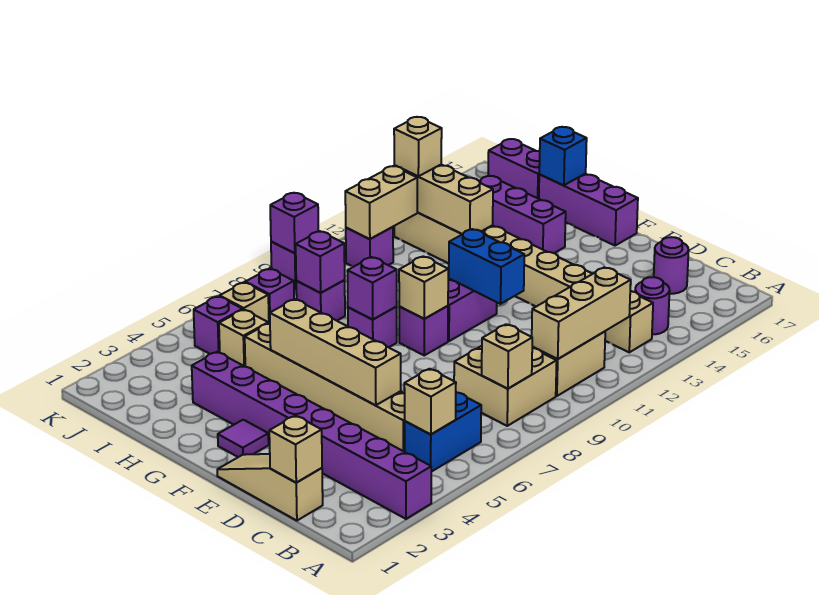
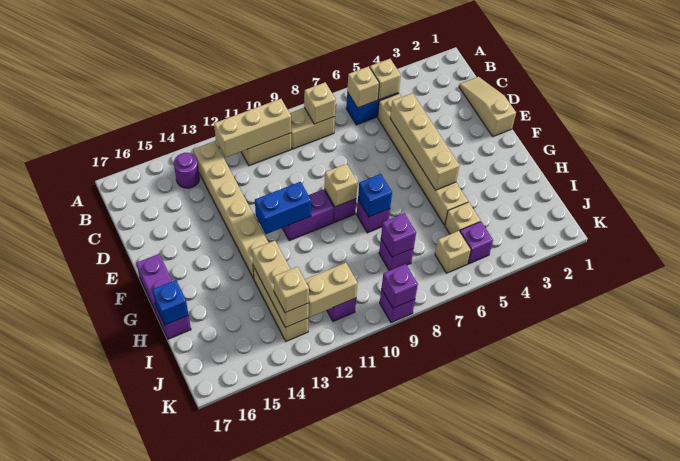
purple 1x8 brick [192,352,431,519] -> none
tan 2x2 brick [454,346,557,426] -> tan 1x2 brick [290,108,335,149]
tan 1x3 slope [217,454,323,521] -> tan 1x3 slope turned to [459,77,516,137]
tan 1x1 brick [269,415,322,483] -> tan 1x1 brick moved to [347,66,379,108]
purple 1x1 round brick [654,237,689,294] -> none
blue 1x2 brick [449,229,524,304] -> blue 1x2 brick turned to [255,182,311,234]
purple 1x1 tile [218,420,269,457] -> none
purple 1x1 brick [347,257,397,320] -> blue 1x1 brick [358,174,392,217]
purple 1x3 brick [479,176,566,253] -> none
purple 1x2 brick [488,139,540,199] -> none
purple 1x1 brick [245,269,294,323] -> none

